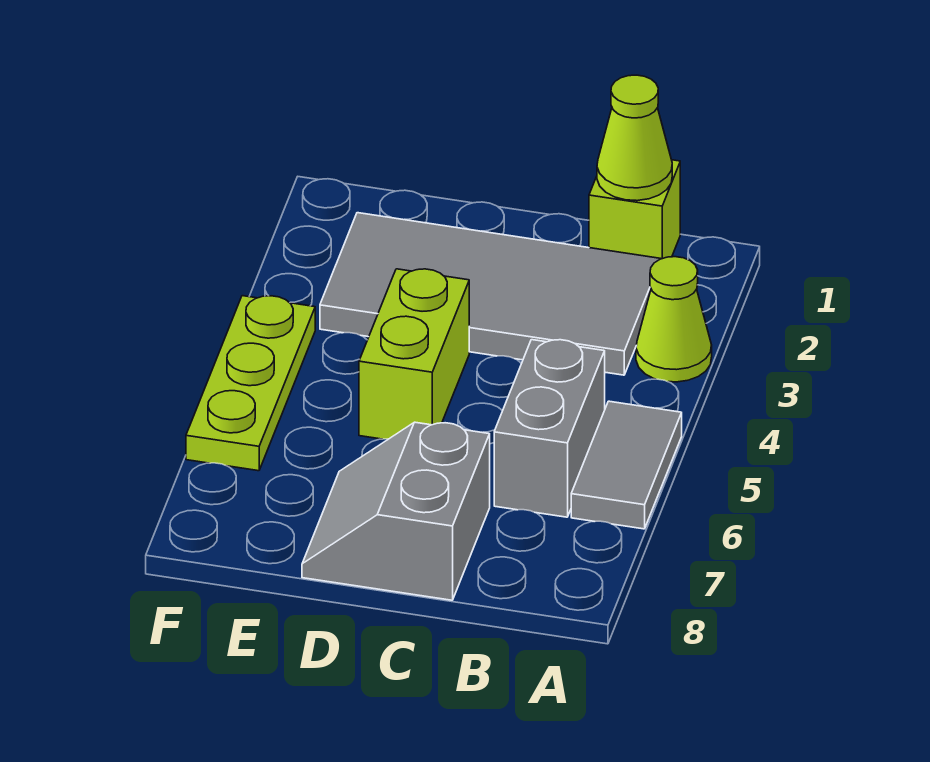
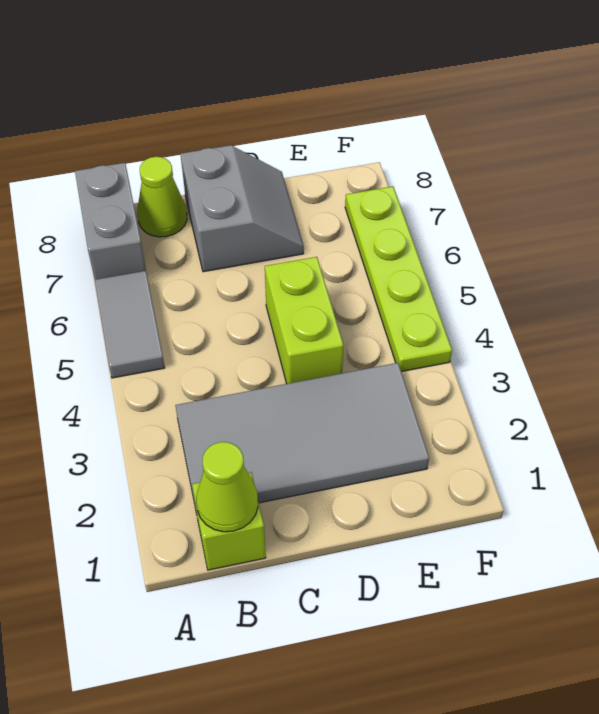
lime 1x1 cone [636,257,712,382] -> lime 1x1 cone moved to [137,157,187,237]
grey 1x2 brick [494,340,605,517] -> grey 1x2 brick moved to [75,163,146,280]
lime 1x3 plate [186,296,315,471] -> lime 1x4 plate [345,186,452,372]

